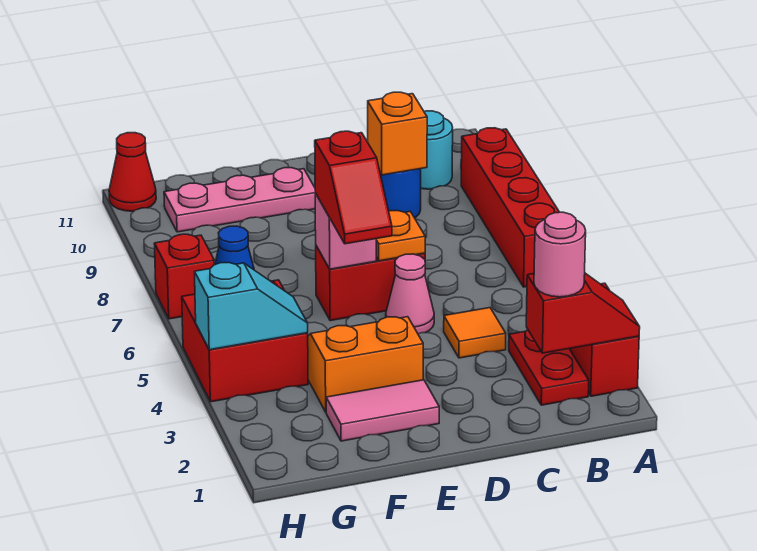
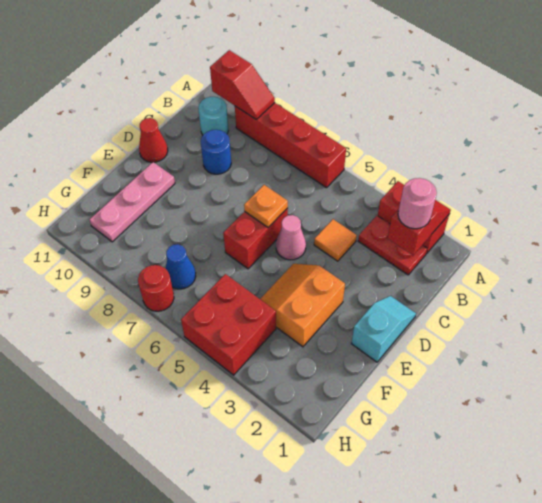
orange 1x1 brick [368,92,427,175] -> none
pink 1x2 tile [326,380,439,441] -> none
red 1x2 slope [315,131,392,244] -> red 1x2 slope moved to [210,50,275,120]
pink 1x1 brick [315,193,376,269] -> none
cyan 1x2 slope [195,262,308,350] -> cyan 1x2 slope moved to [351,296,416,362]
red 1x1 brick [154,234,214,319] -> red 1x1 round brick [138,265,174,311]
red 1x1 cone [109,133,156,211] -> red 1x1 cone moved to [139,118,168,162]

